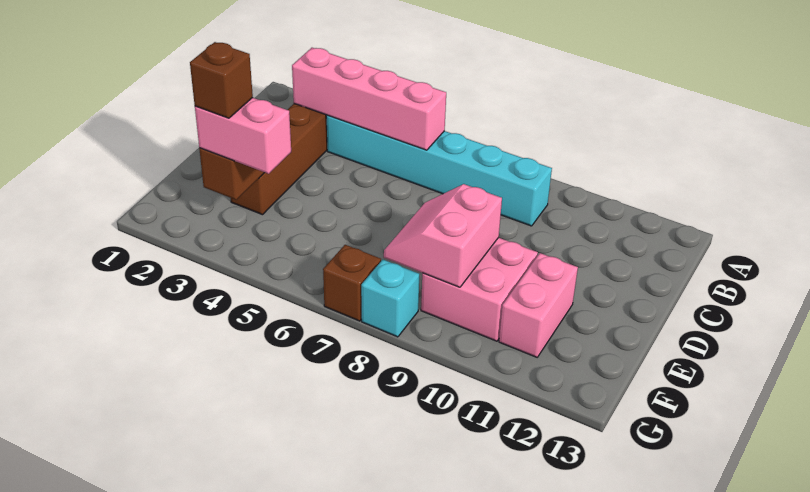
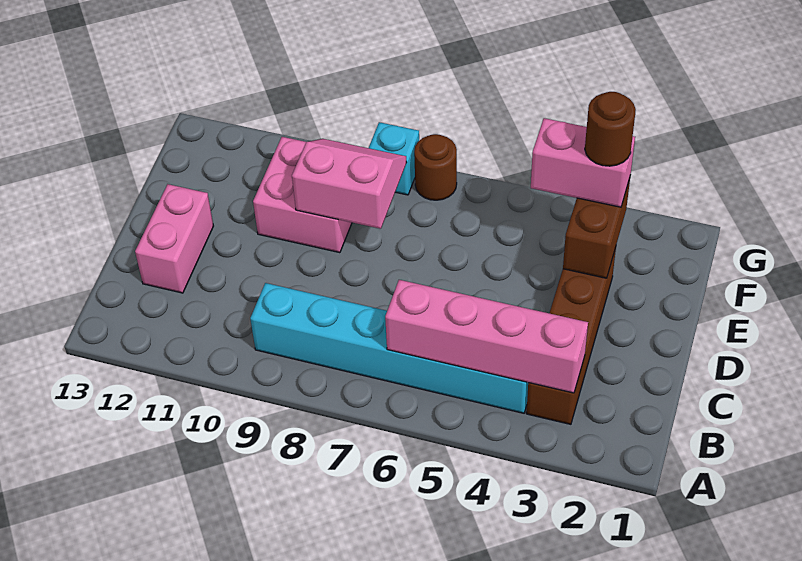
pink 2x2 slope [384,184,502,287] -> pink 2x2 slope turned to [292,139,407,229]
pink 1x2 brick [499,253,578,357] -> pink 1x2 brick moved to [135,184,213,293]
brown 1x1 brick [190,42,253,118] -> brown 1x1 round brick [585,92,636,166]
brown 1x1 brick [323,245,381,321] -> brown 1x1 round brick [414,134,457,200]

